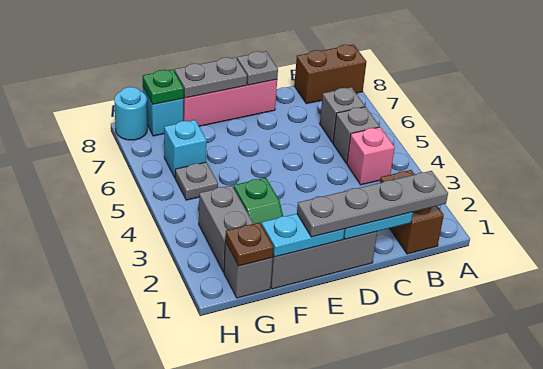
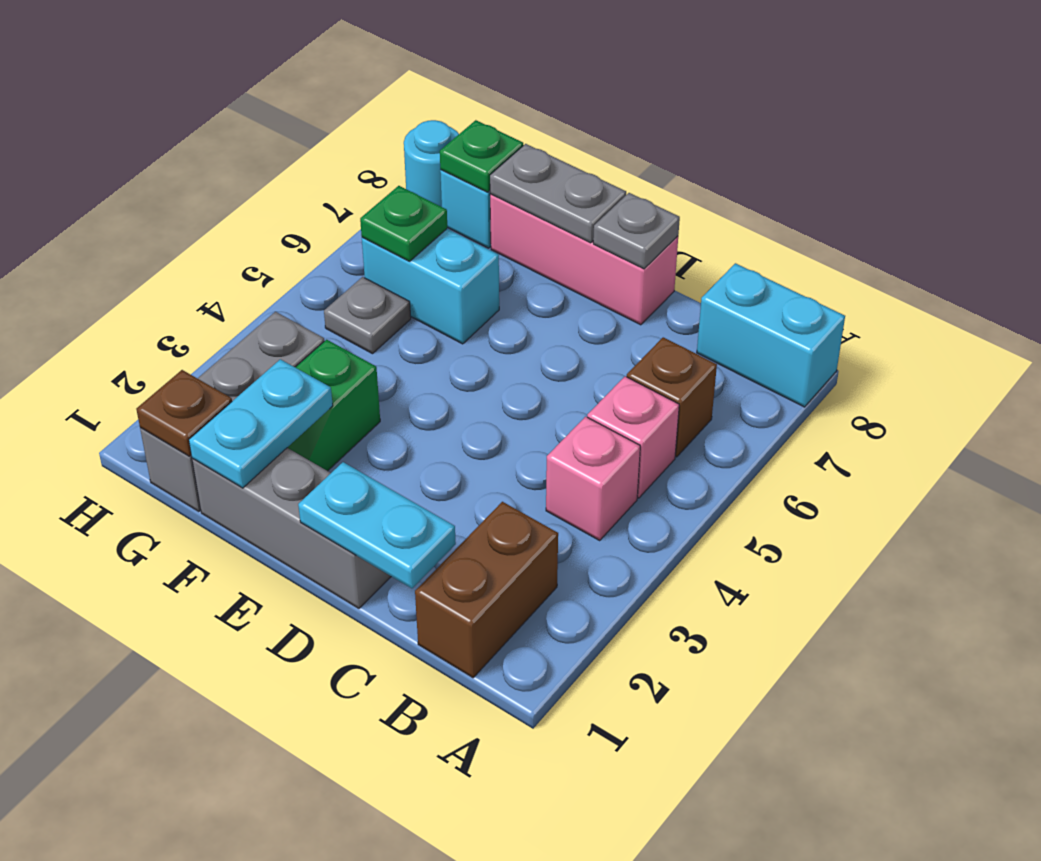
brown 1x2 brick [294,45,366,104] -> cyan 1x2 brick [697,263,845,407]
grey 1x4 plate [297,171,448,237] -> none
grey 1x1 brick [333,107,380,163] -> pink 1x1 brick [587,376,679,498]
grey 1x1 brick [320,87,365,143] -> brown 1x1 brick [627,337,717,457]
cyan 1x2 plate [261,214,345,257] -> cyan 1x2 plate turned to [189,359,333,488]
cyan 1x1 brick [164,120,207,177] -> cyan 1x2 brick [362,229,499,344]
none -> green 1x1 plate [360,186,447,261]

